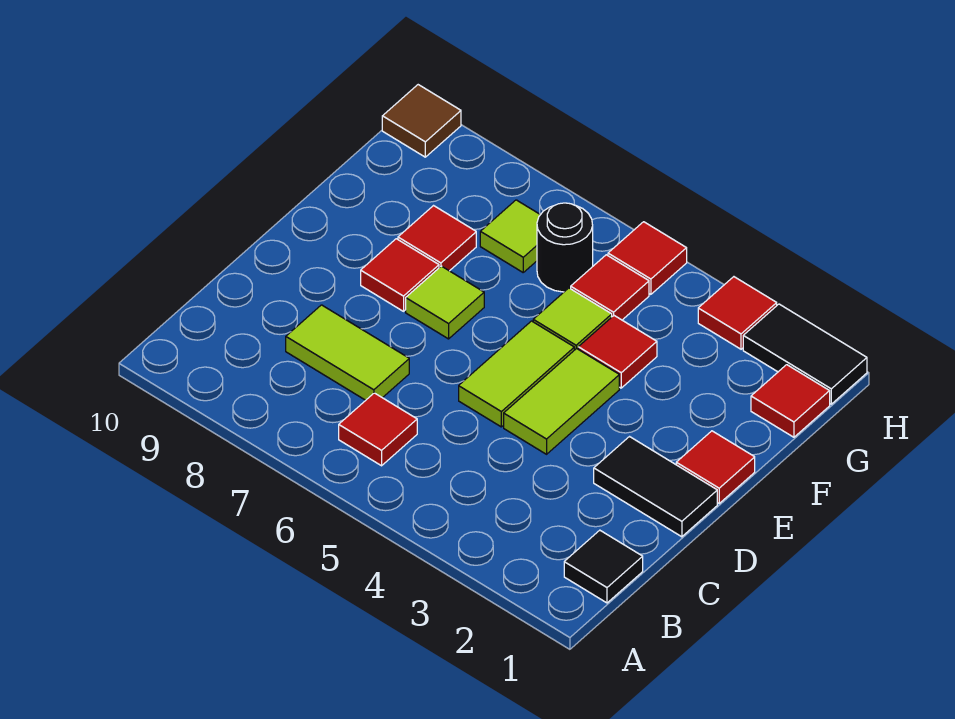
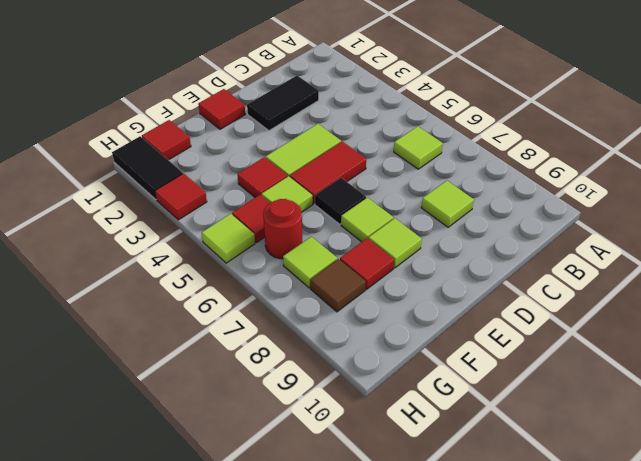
black 1x1 tile [564,530,643,603] -> black 1x1 tile moved to [315,178,366,224]
red 1x1 tile [339,393,417,466] -> lime 1x1 tile [394,126,443,169]
lime 1x2 tile [286,305,409,400] -> lime 1x1 tile [421,181,474,227]
black 1x2 tile [594,437,717,537] -> black 1x2 tile turned to [247,76,319,131]
lime 1x2 tile [459,321,574,427] -> red 1x2 tile [290,141,366,204]
red 1x1 tile [361,239,439,311] -> lime 1x1 tile [368,218,422,268]
black 1x1 round brick [537,203,593,292] -> red 1x1 round brick [263,199,302,259]
red 1x1 tile [608,222,687,294] -> lime 1x1 tile [202,214,255,263]
brown 1x1 tile [382,85,461,157] -> brown 1x1 tile moved to [310,259,366,312]

